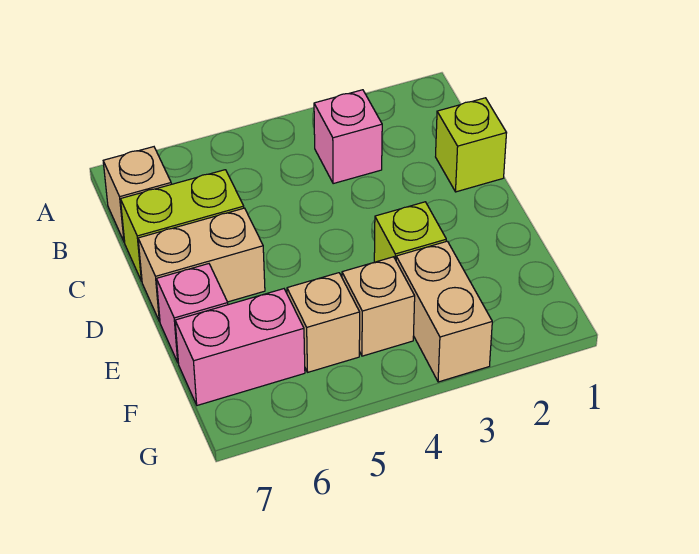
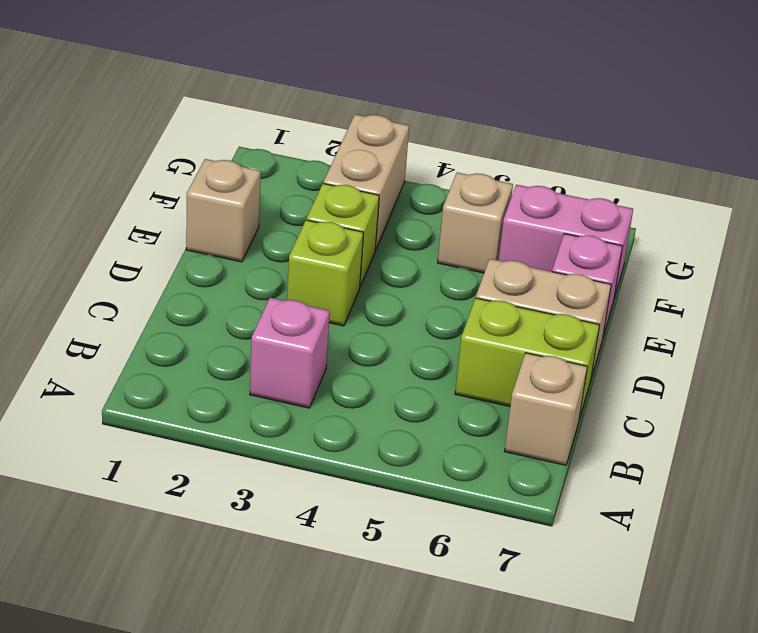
lime 1x1 brick [436,98,506,192] -> lime 1x1 brick moved to [287,220,364,326]
tan 1x1 brick [342,257,415,356] -> tan 1x1 brick moved to [186,159,261,262]

